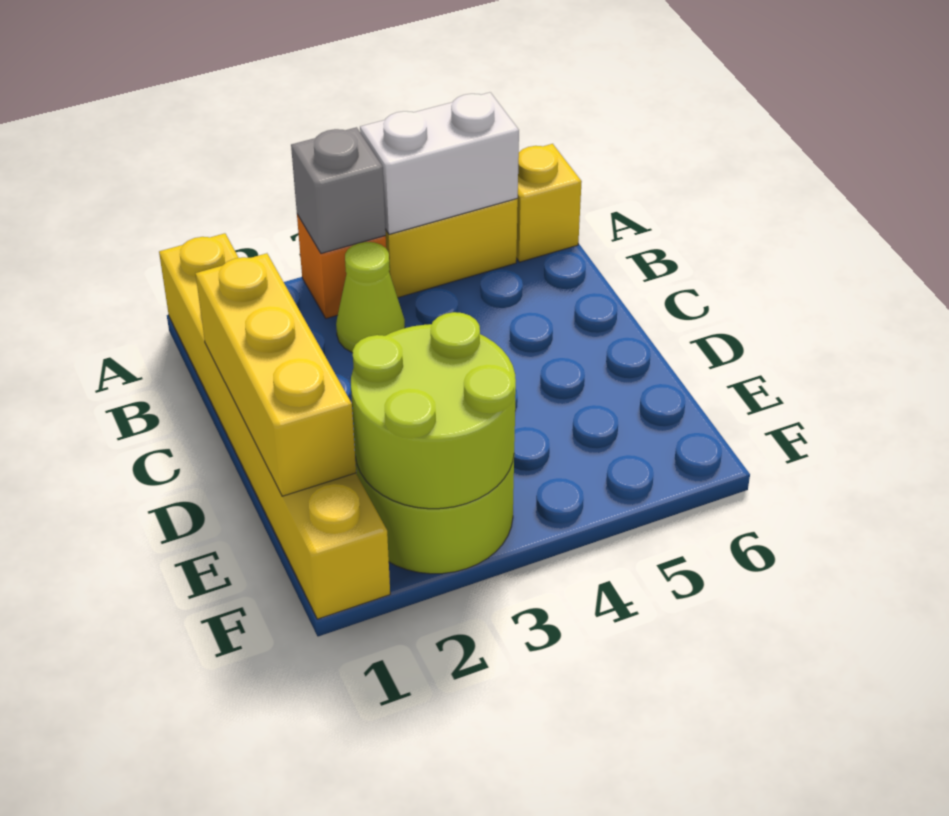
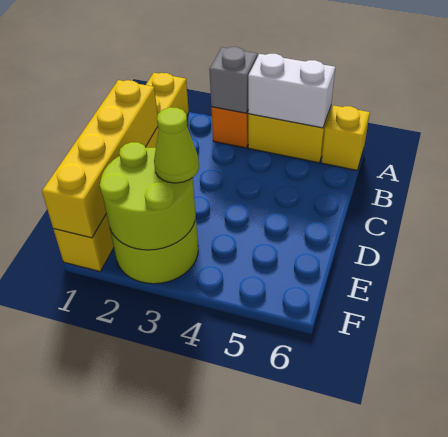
lime 1x1 cone [336,242,405,353] -> lime 1x1 cone moved to [154,107,199,183]
yellow 1x3 brick [195,253,356,496] -> yellow 1x4 brick [42,80,158,238]

